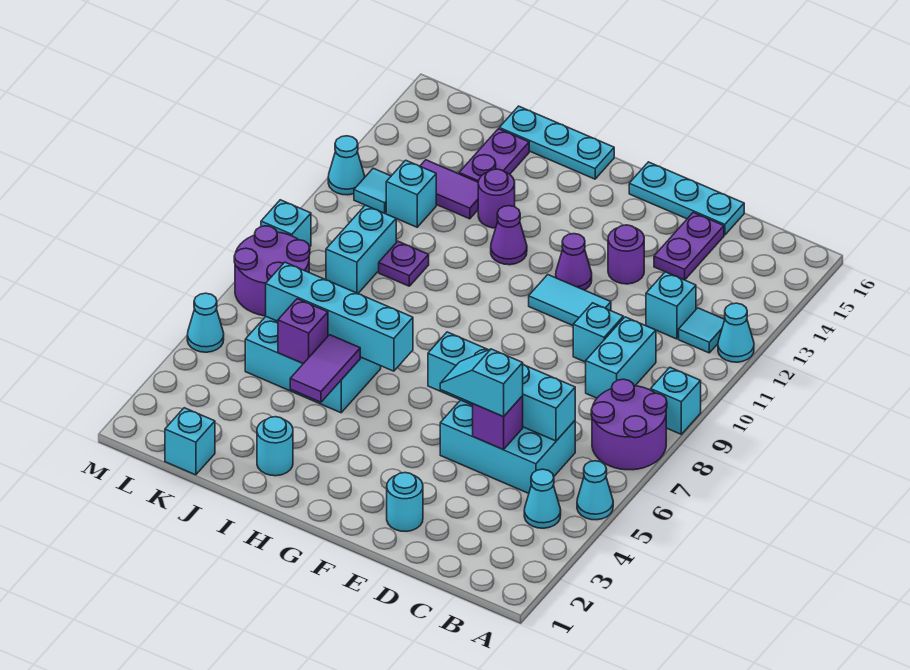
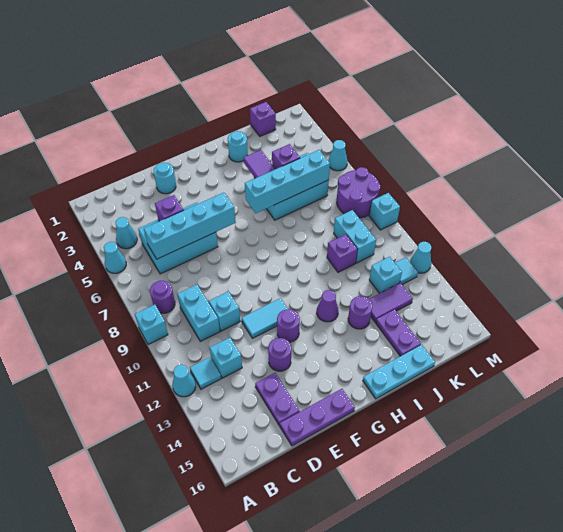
purple 2x2 round brick [591,379,667,470] -> purple 1x1 round brick [150,281,175,313]
cyan 1x2 slope [440,349,523,417] -> none
cyan 1x3 plate [629,162,744,235] -> purple 1x3 plate [280,389,355,446]
purple 1x1 cone [556,234,592,290] -> purple 1x1 round brick [277,309,300,342]
purple 1x1 plate [379,241,429,286] -> purple 1x1 brick [327,234,358,272]
cyan 1x1 brick [165,408,215,475] -> purple 1x1 brick [250,102,276,136]

